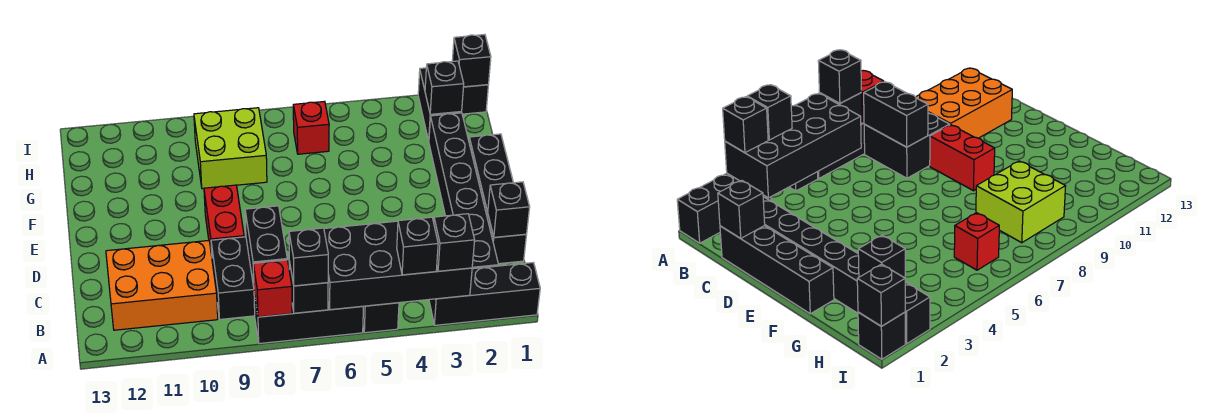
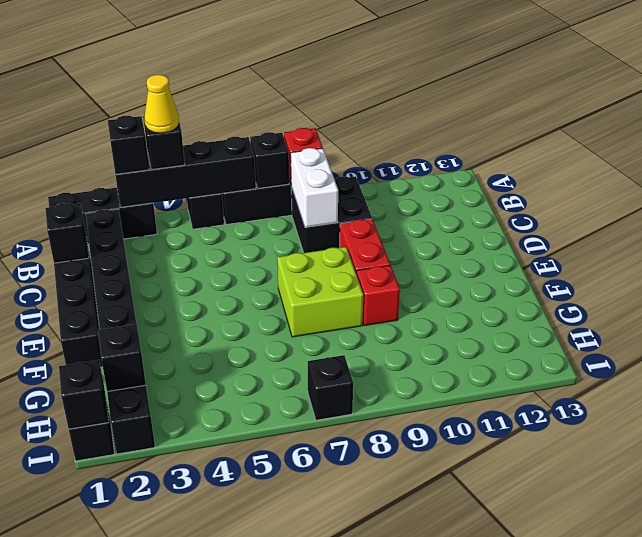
black 2x4 brick [324,218,472,310] -> black 1x4 brick [114,137,256,207]
none -> yellow 1x1 cone [144,75,179,133]
black 1x1 brick [289,228,328,286] -> black 1x1 brick moved to [308,355,353,420]
black 1x2 brick [245,206,287,287] -> white 1x2 brick [291,148,338,227]
orange 2x3 brick [106,241,218,330] -> none
lime 2x2 brick [194,108,267,189] -> lime 2x2 brick moved to [277,247,363,337]
red 1x1 brick [293,101,329,154] -> red 1x1 brick moved to [357,265,400,326]

